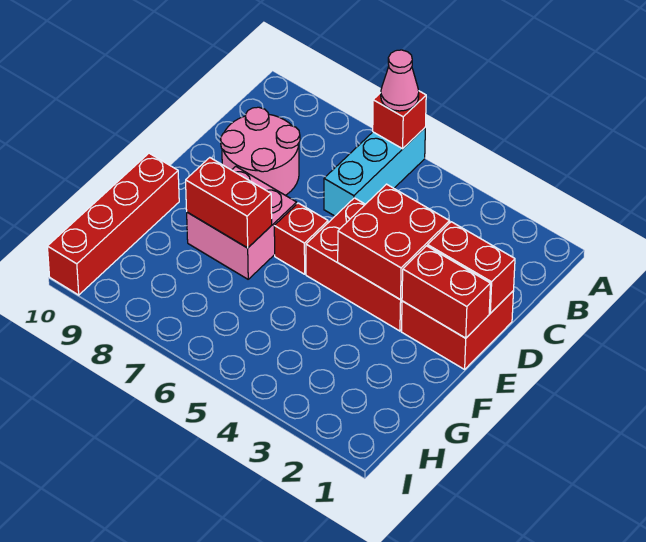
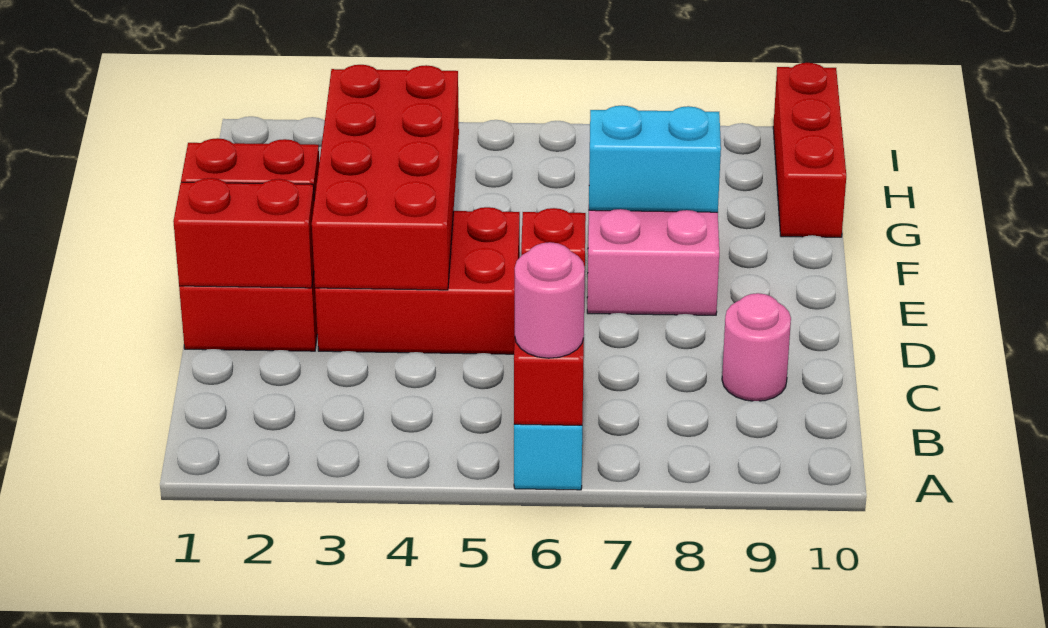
pink 1x1 cone [381,50,419,111] -> pink 1x1 round brick [515,242,585,358]
pink 2x2 round brick [221,107,300,195] -> pink 1x1 round brick [722,293,791,401]
red 2x2 brick [338,184,450,300] -> red 2x4 brick [312,65,459,290]
red 1x2 brick [186,158,272,248] -> cyan 1x2 brick [589,106,721,212]
red 1x4 brick [47,153,179,295] -> red 1x3 brick [773,63,846,237]

